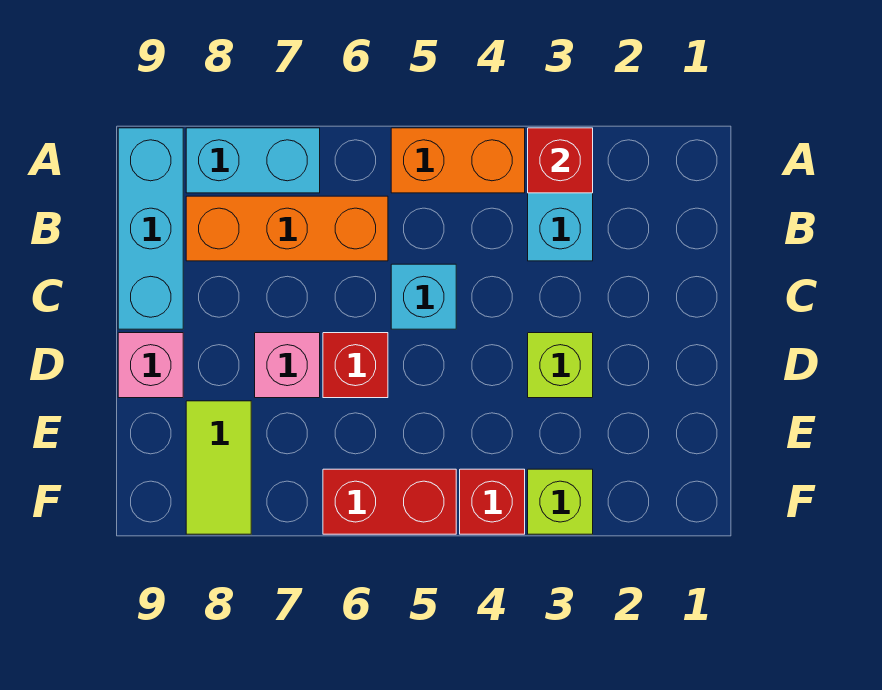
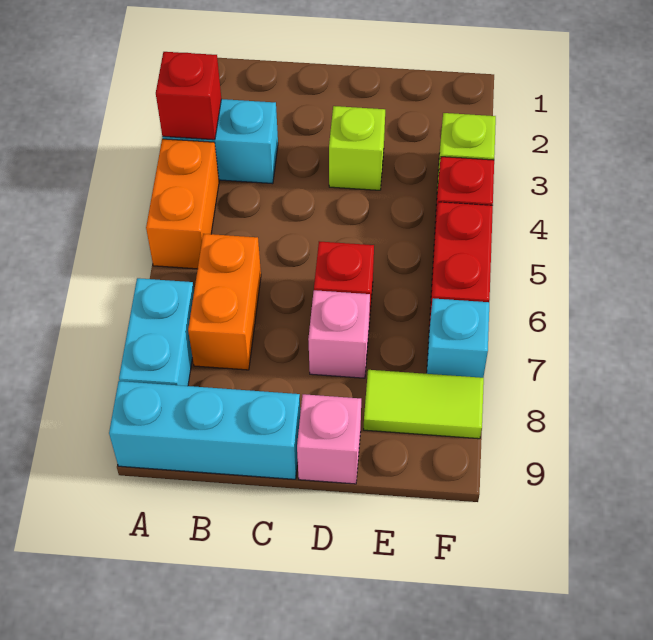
orange 1x3 brick [186,196,388,261] -> orange 1x2 brick [188,234,261,370]
cyan 1x1 brick [391,264,456,329] -> cyan 1x1 brick moved to [427,298,489,378]

